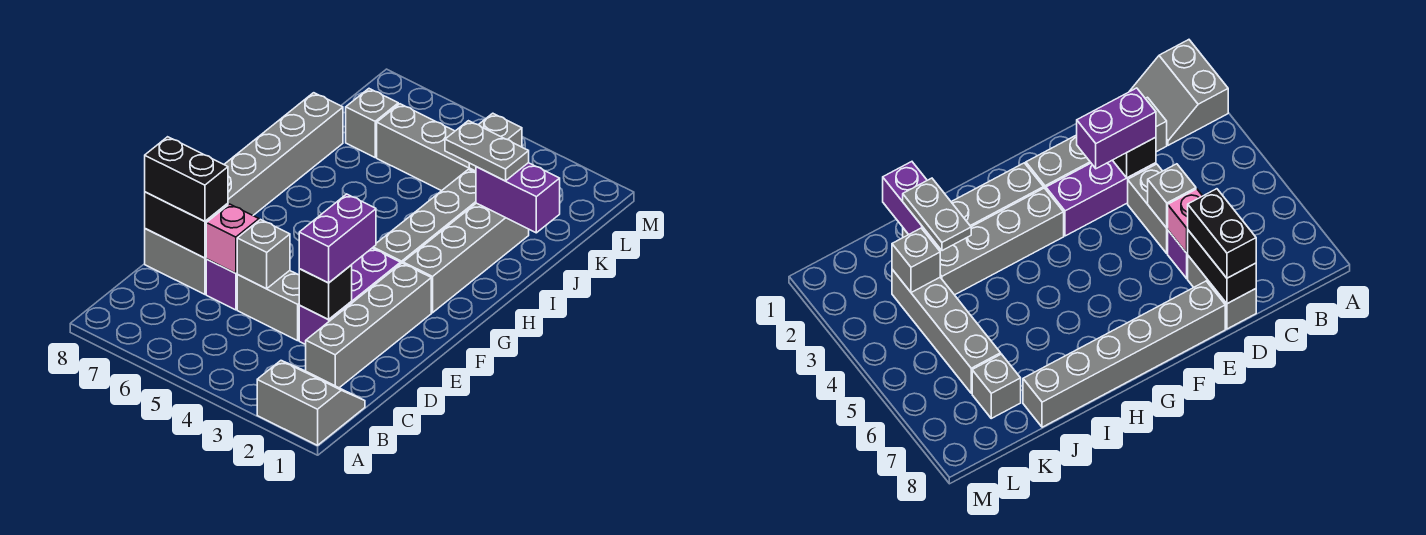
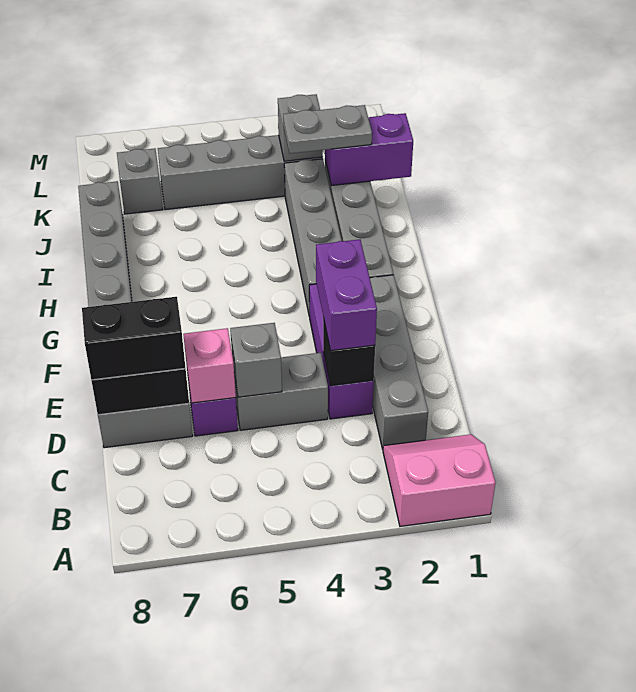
grey 2x2 slope [257,361,365,445] -> pink 2x2 slope [383,434,495,526]

